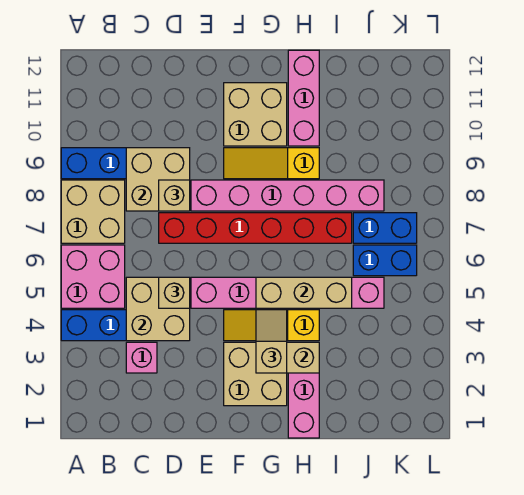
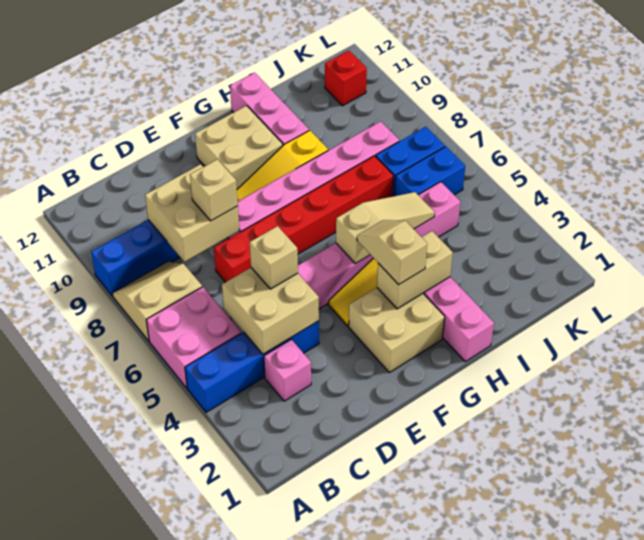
tan 2x2 brick [61,180,125,243] -> tan 2x2 slope [112,262,202,341]
tan 1x3 brick [256,277,352,308] -> tan 1x3 slope [336,192,435,264]
none -> red 1x1 brick [325,51,367,106]

